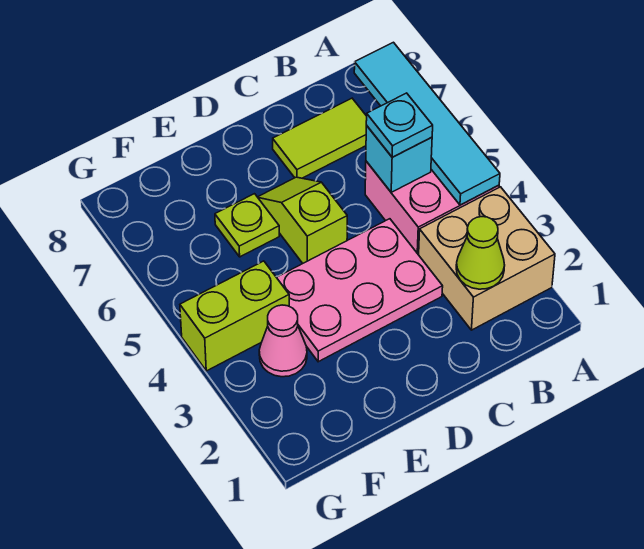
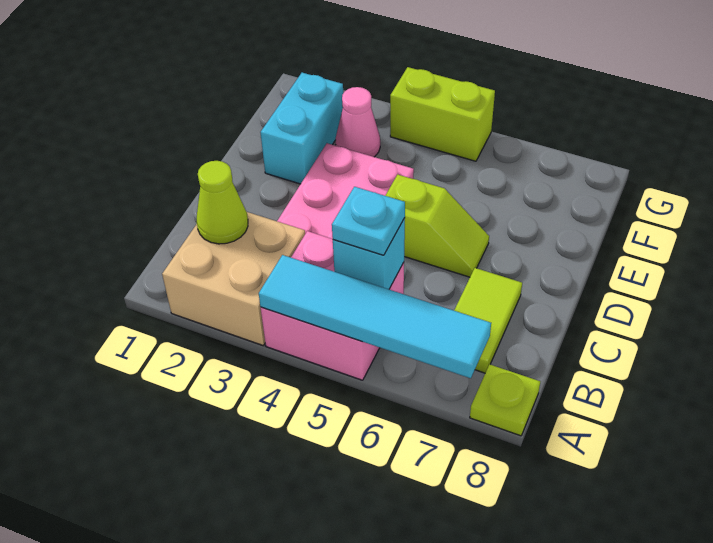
none -> cyan 1x2 brick [260,73,343,184]
lime 1x1 plate [215,194,279,257] -> lime 1x1 plate moved to [470,364,540,436]
lime 1x2 brick [180,261,289,371] -> lime 1x2 brick turned to [390,67,495,161]

